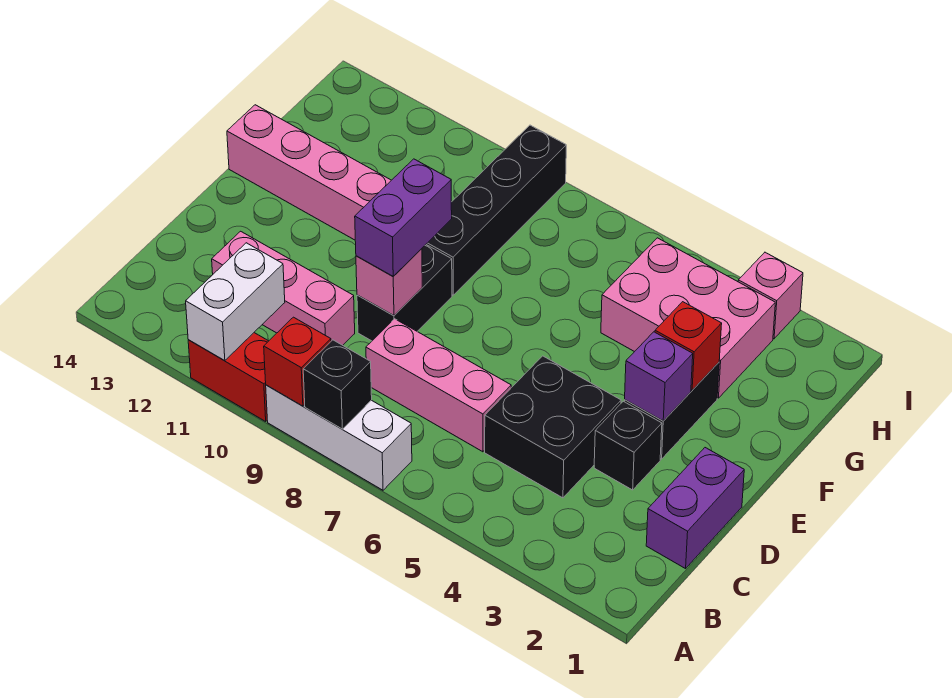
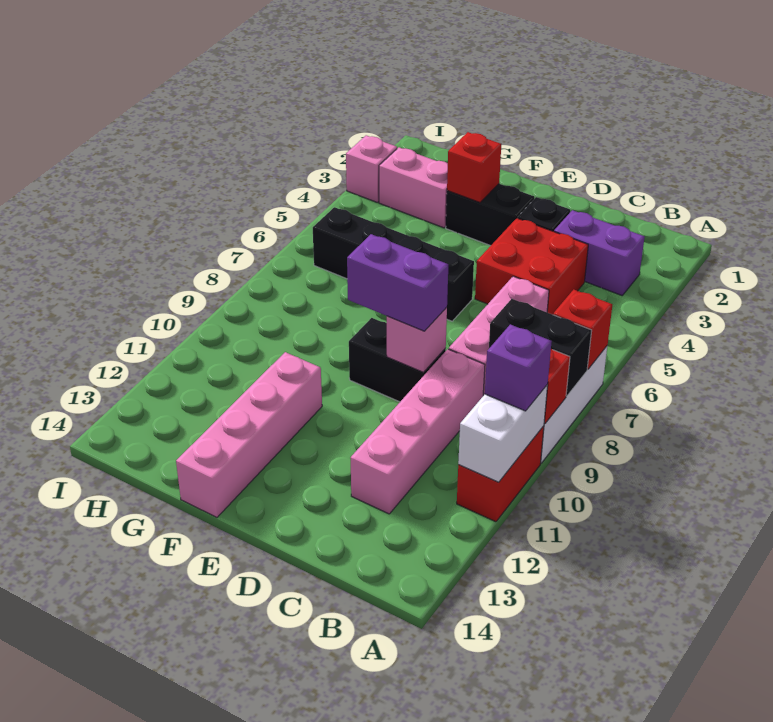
none -> red 1x1 brick [553,289,612,369]
black 1x1 brick [303,340,372,429] -> black 1x2 brick [489,299,592,396]
white 1x2 brick [186,243,285,361] -> white 1x2 brick turned to [458,385,548,482]
purple 1x2 brick [646,448,744,569] -> purple 1x2 brick moved to [554,210,645,295]
black 2x2 brick [485,356,621,498] -> red 2x2 brick [475,218,588,315]
pink 1x3 brick [212,231,355,345] -> pink 1x4 brick [350,349,485,514]
purple 1x1 brick [625,332,693,421] -> purple 1x1 brick moved to [485,324,552,411]
black 1x4 brick [426,125,566,295] -> black 1x4 brick moved to [313,207,474,321]
pink 2x3 brick [601,238,775,398] -> pink 1x2 brick [379,147,448,228]

